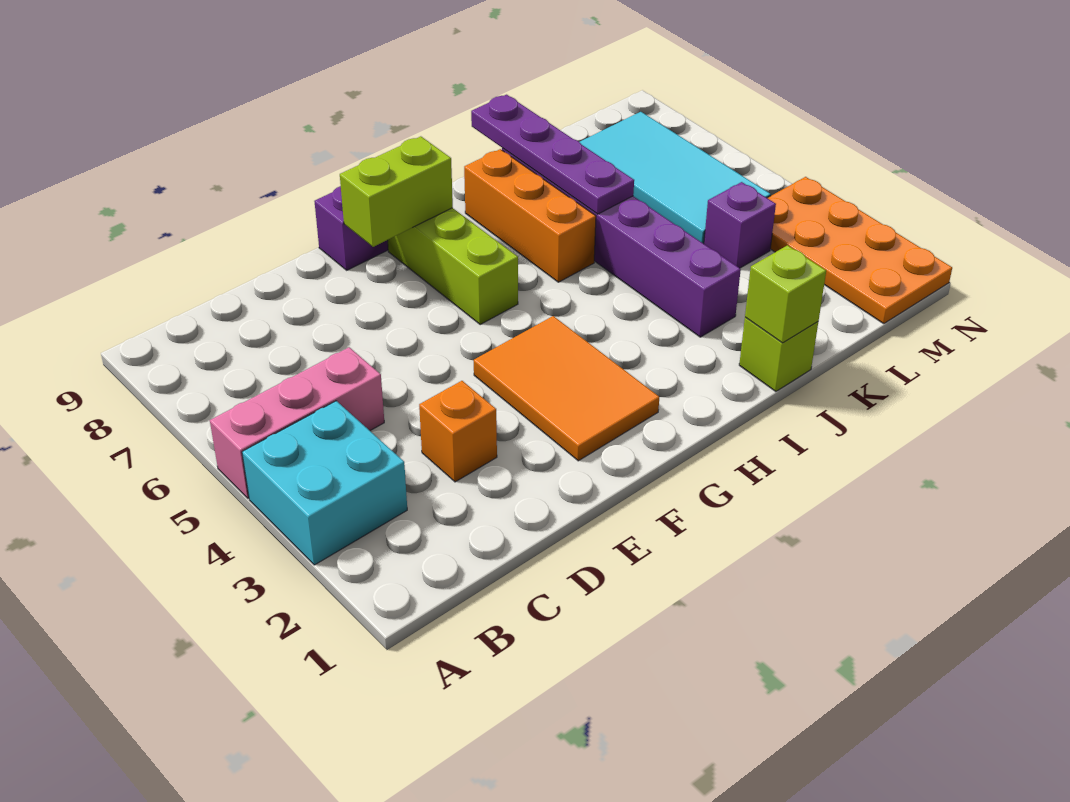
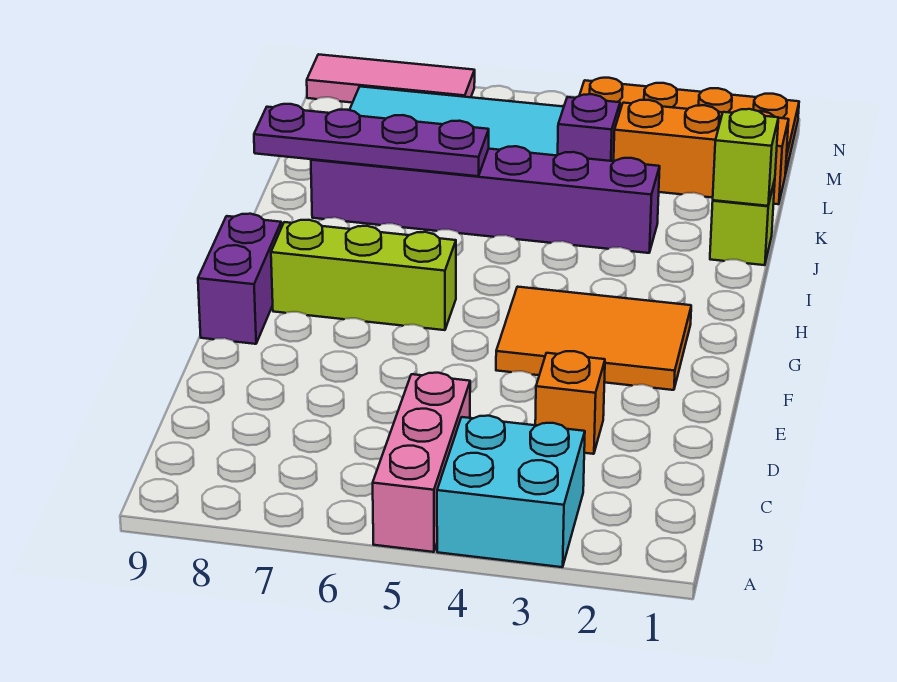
lime 1x2 brick [340,136,453,247] -> none
orange 1x3 brick [464,149,596,282] -> orange 1x3 brick moved to [614,100,789,204]
none -> pink 1x3 tile [307,54,475,103]

